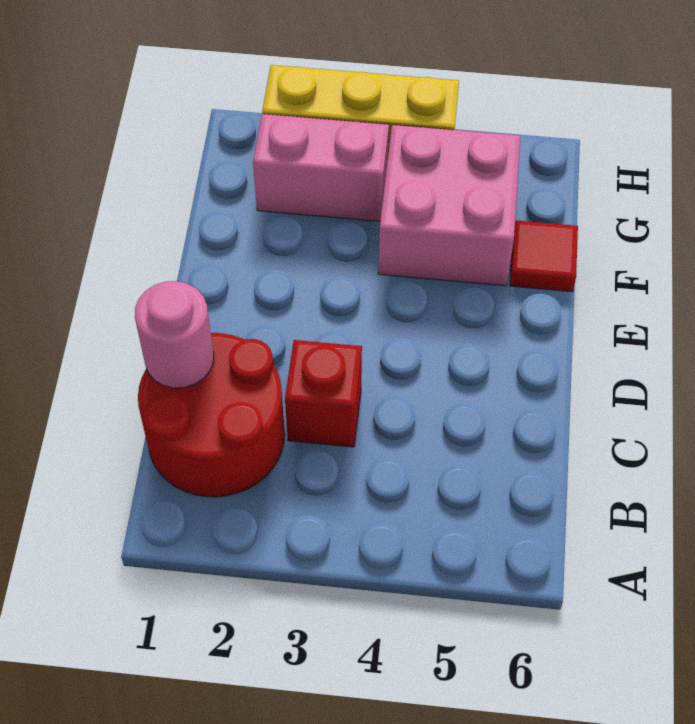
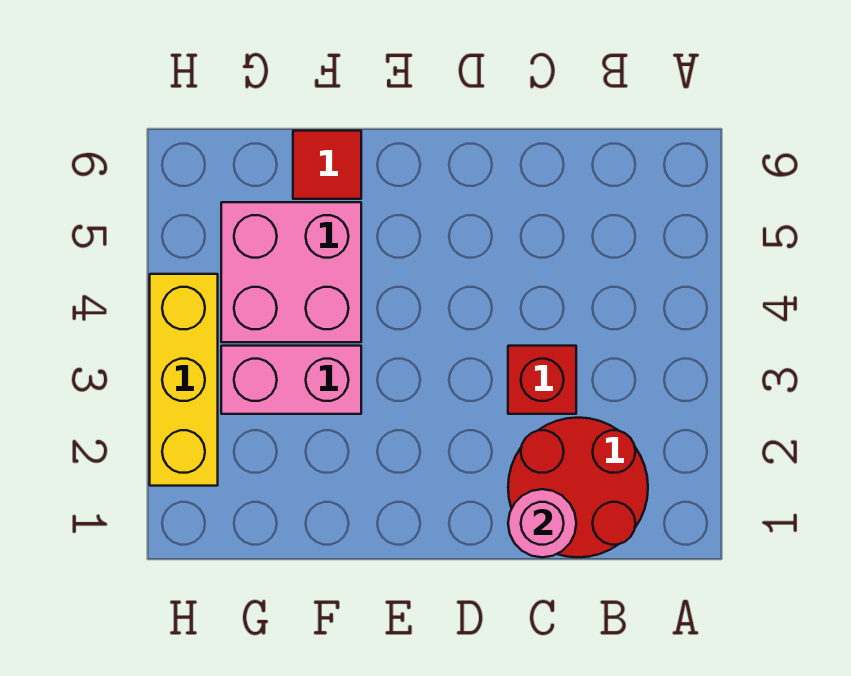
pink 1x2 brick [253,114,389,221] -> pink 1x2 brick turned to [221,346,361,414]

